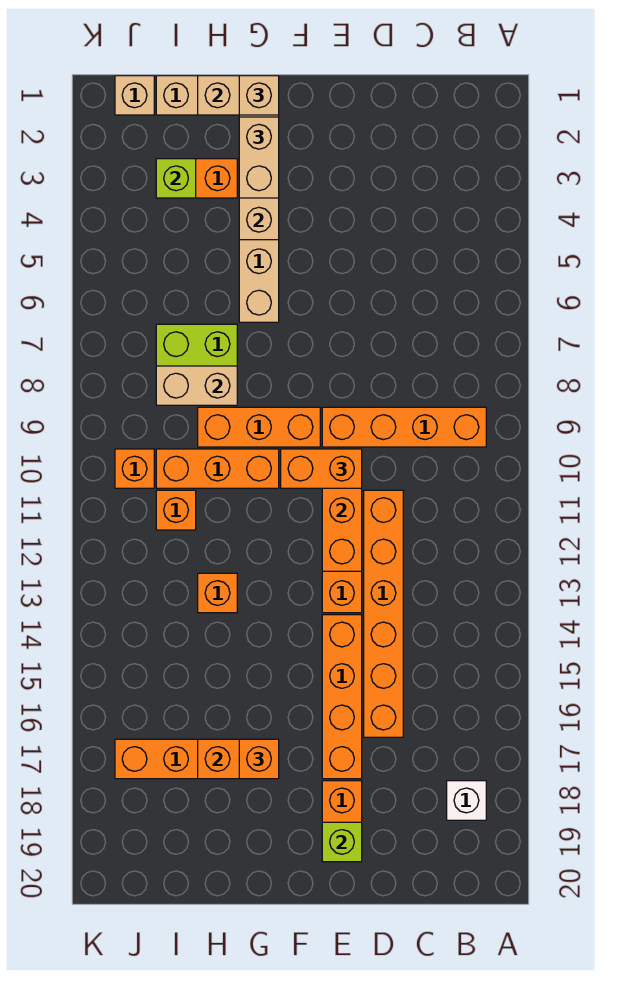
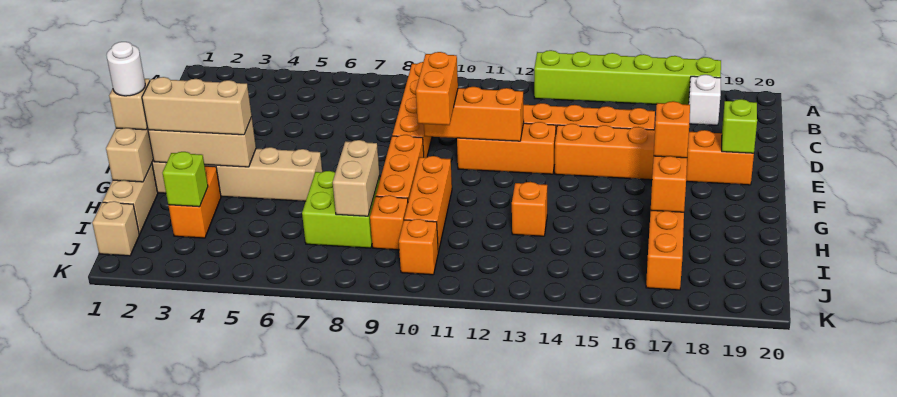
none -> lime 1x6 brick [534,50,721,105]
none -> white 1x1 round brick [107,42,145,96]
tan 1x2 brick [239,117,279,198] -> tan 1x3 brick [142,77,252,135]
orange 1x1 brick [156,490,196,530] -> orange 1x1 brick moved to [370,195,408,250]

